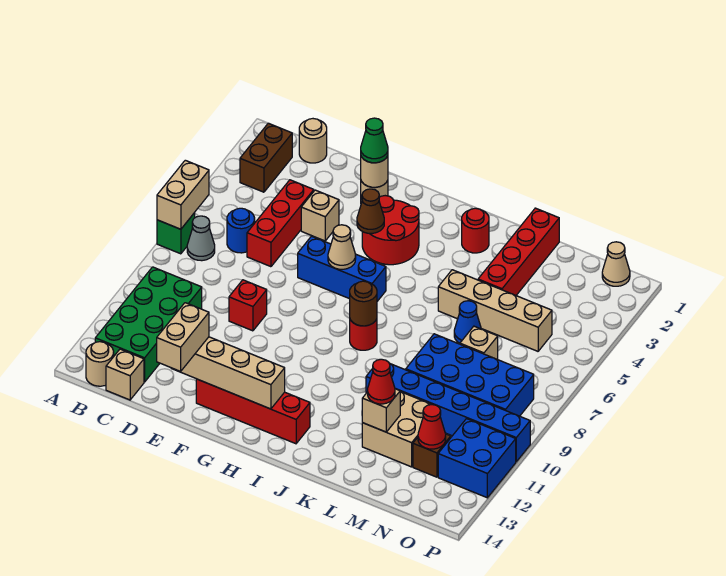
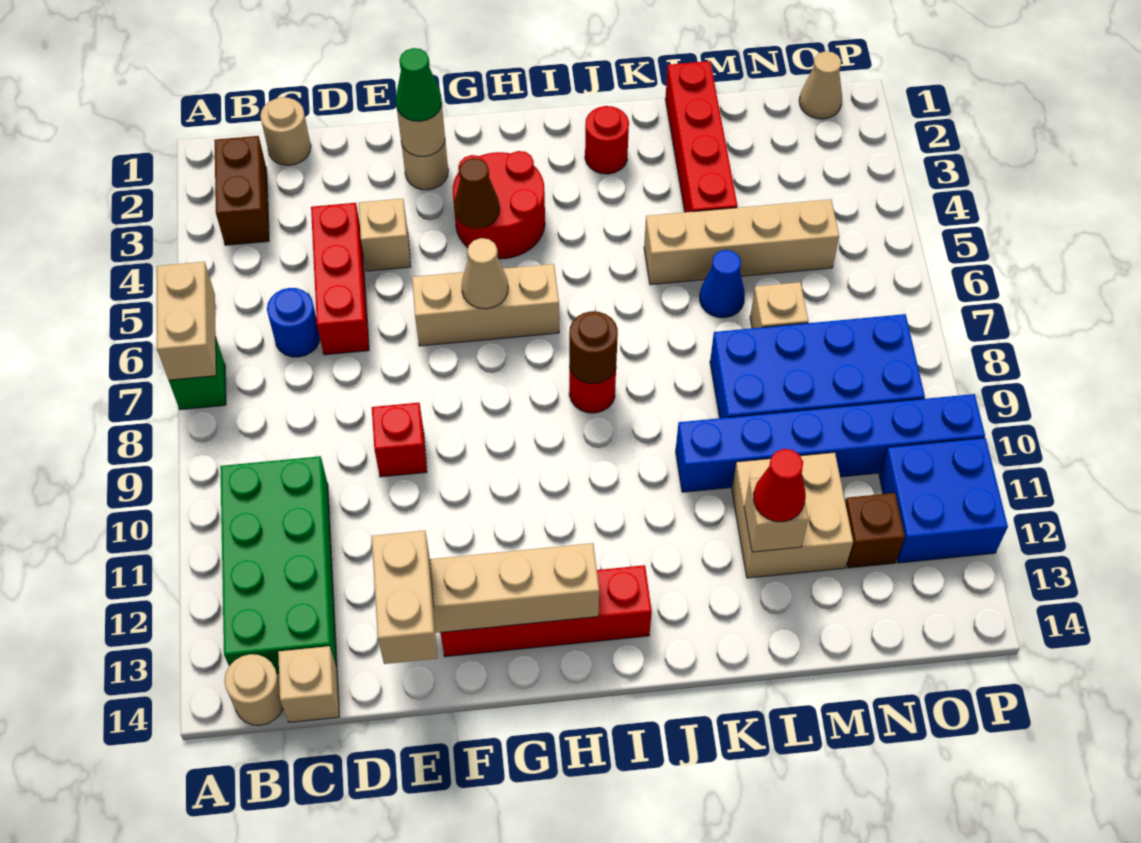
grey 1x1 cone [187,216,215,261] -> none
blue 1x3 brick [298,236,386,301] -> tan 1x3 brick [412,264,559,346]
red 1x1 cone [418,404,446,449] -> none

